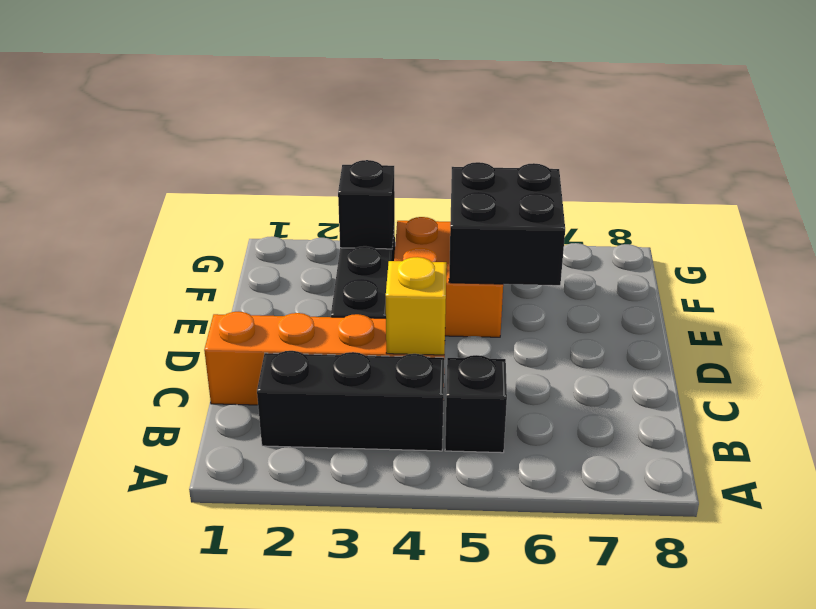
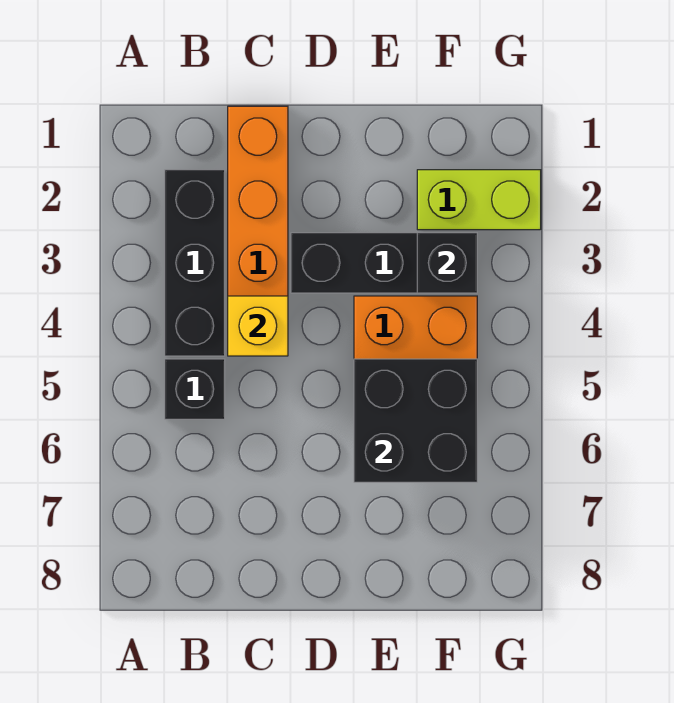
none -> lime 1x2 brick [417,170,541,230]

